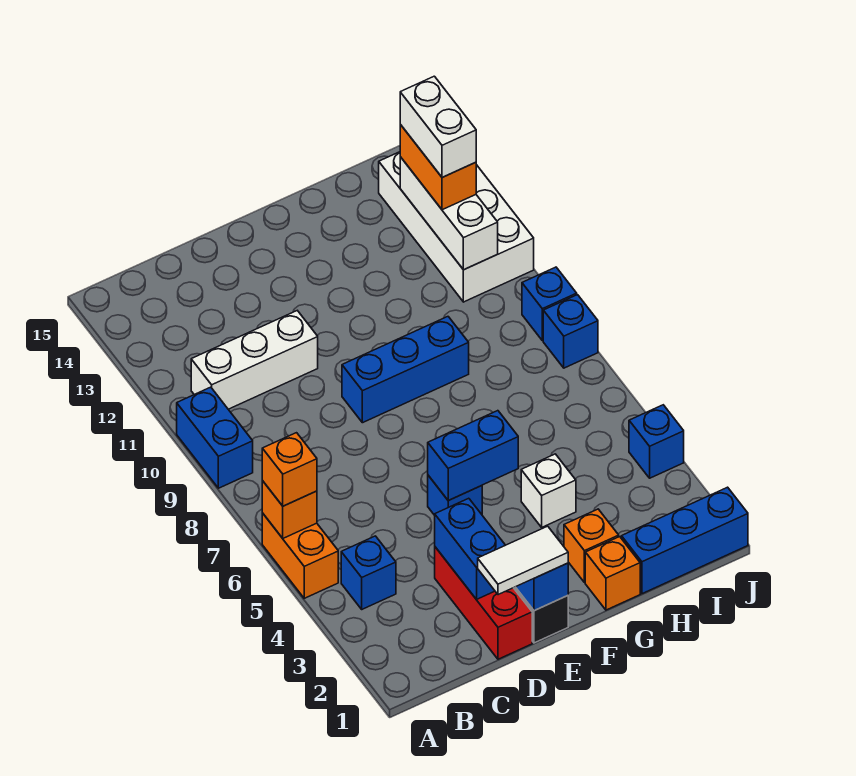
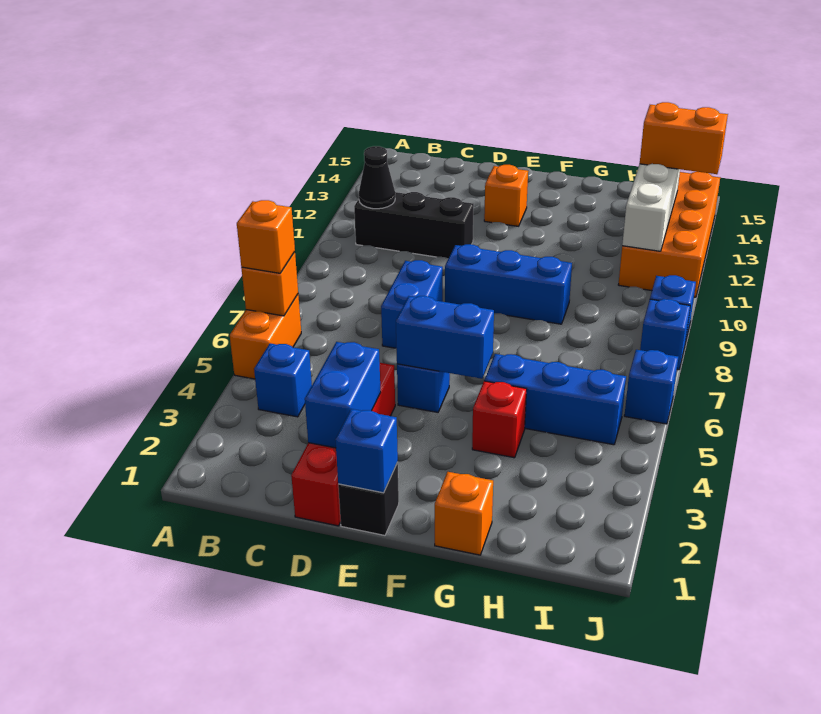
blue 1x2 brick [177,387,253,488] -> blue 1x2 brick moved to [381,260,443,348]
white 1x3 brick [191,311,318,409] -> black 1x3 brick [354,192,474,258]
none -> black 1x1 cone [359,146,395,209]
red 1x3 brick [435,547,532,659] -> red 1x4 brick [291,363,395,526]
white 1x2 tile [478,526,568,595] -> none
orange 1x1 brick [564,509,619,583] -> orange 1x1 brick moved to [484,165,528,226]
white 1x1 brick [521,454,576,527] -> red 1x1 brick [472,381,527,458]
blue 1x3 brick [621,487,748,594] -> blue 1x3 brick moved to [484,354,626,445]
white 2x4 brick [379,152,534,302] -> orange 2x4 brick [618,172,720,297]
orange 1x2 brick [400,125,476,210] -> orange 1x2 brick turned to [640,102,728,174]
white 1x2 brick [400,76,476,177] -> none
blue 1x1 brick [629,405,684,478] -> blue 1x1 brick moved to [624,350,678,424]

